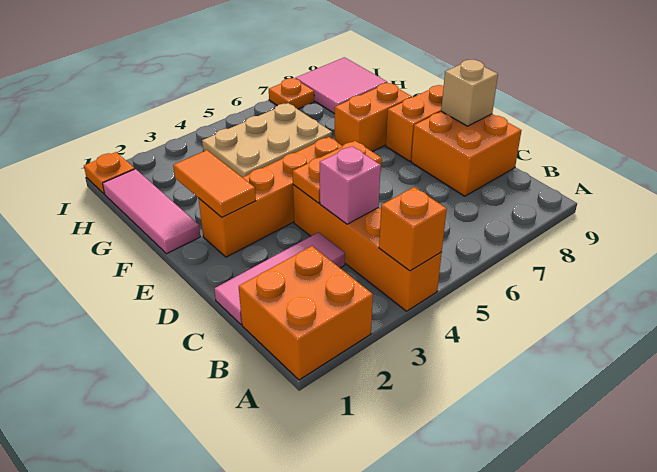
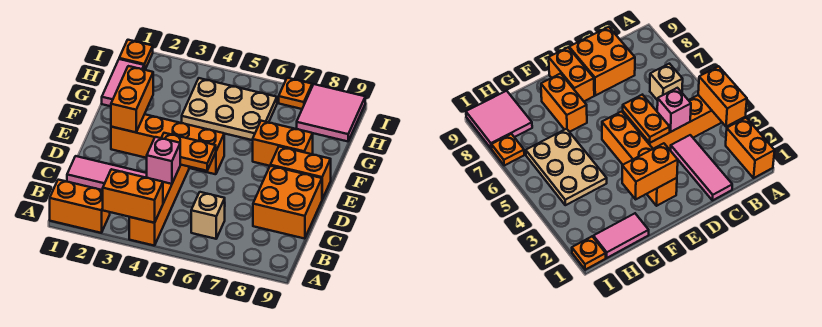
orange 2x2 brick [239,246,373,380] -> orange 1x2 brick [50,180,110,233]
orange 1x1 brick [379,187,447,271] -> orange 1x2 brick [103,169,163,223]
tan 1x1 brick [441,60,498,126] -> tan 1x1 brick moved to [191,192,225,239]
orange 1x2 tile [173,150,256,217] -> orange 1x2 brick [111,66,153,132]
pink 1x3 tile [103,169,200,254] -> pink 1x2 tile [102,59,144,106]

